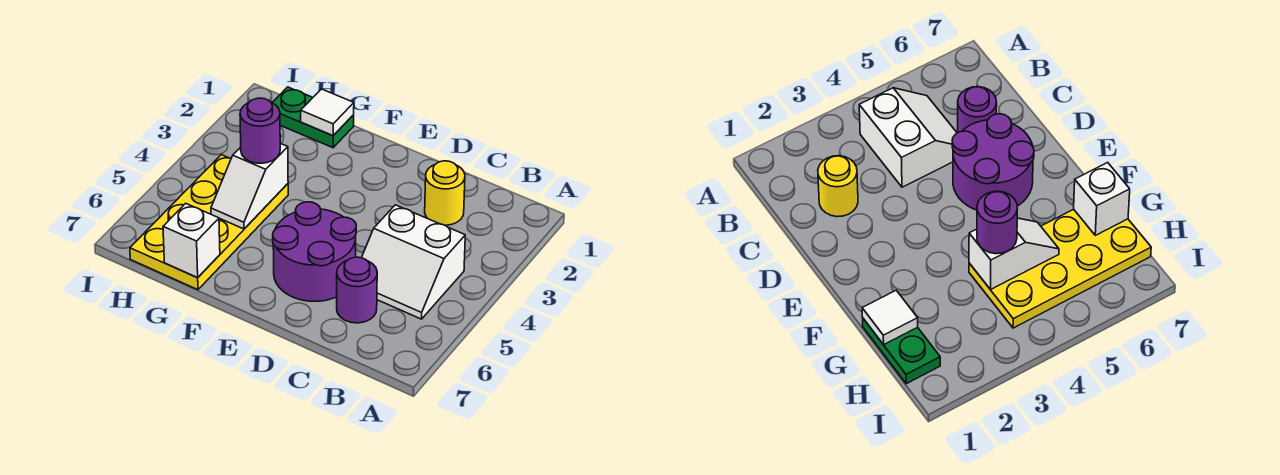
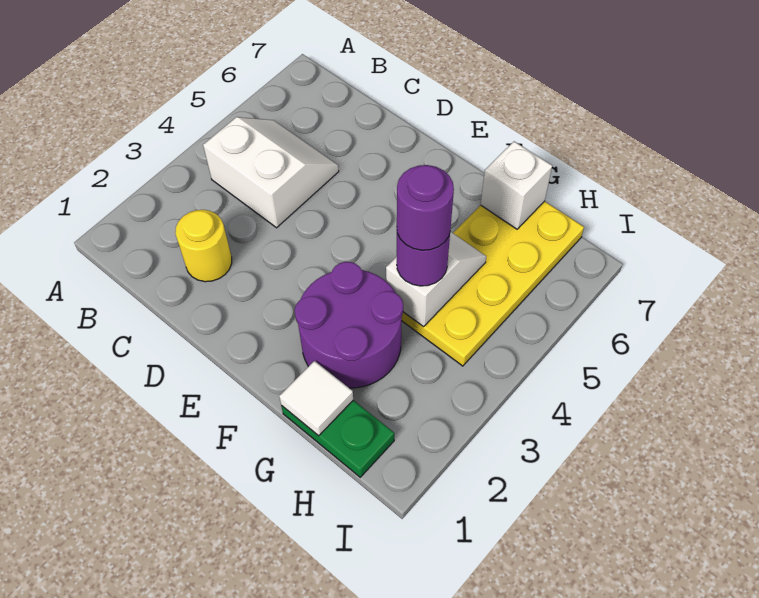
purple 1x1 round brick [337,257,377,323] -> purple 1x1 round brick moved to [397,165,454,250]
purple 2x2 round brick [273,202,356,301] -> purple 2x2 round brick moved to [295,262,403,388]

